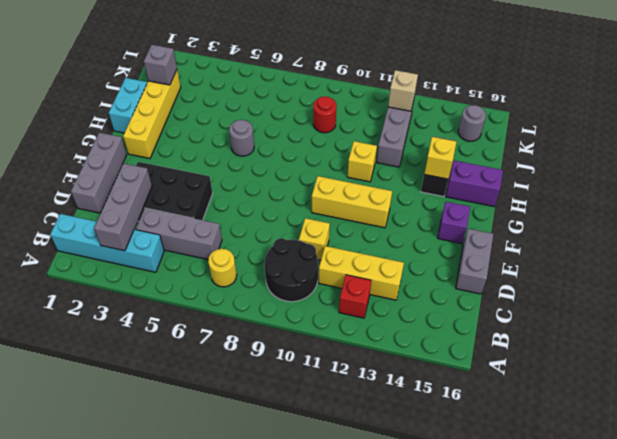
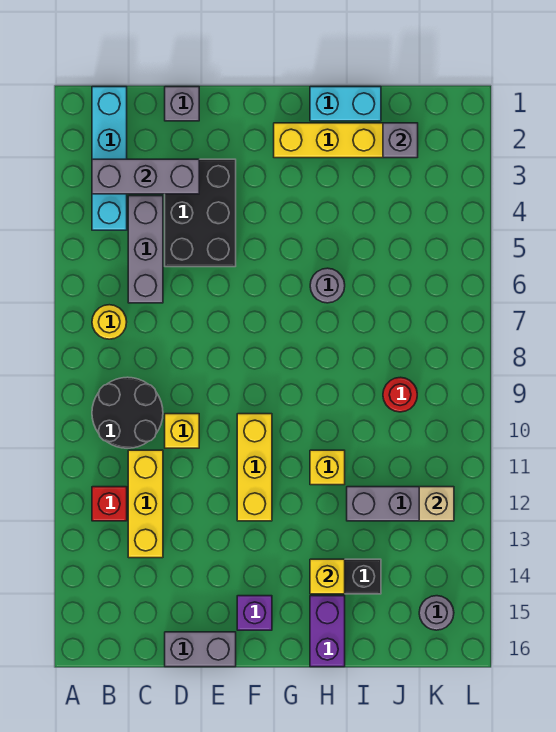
grey 1x3 brick [71,133,127,213] -> grey 1x1 brick [165,87,199,121]

